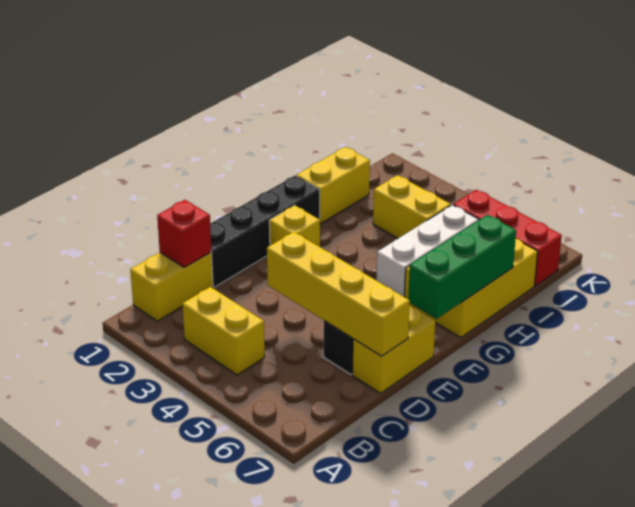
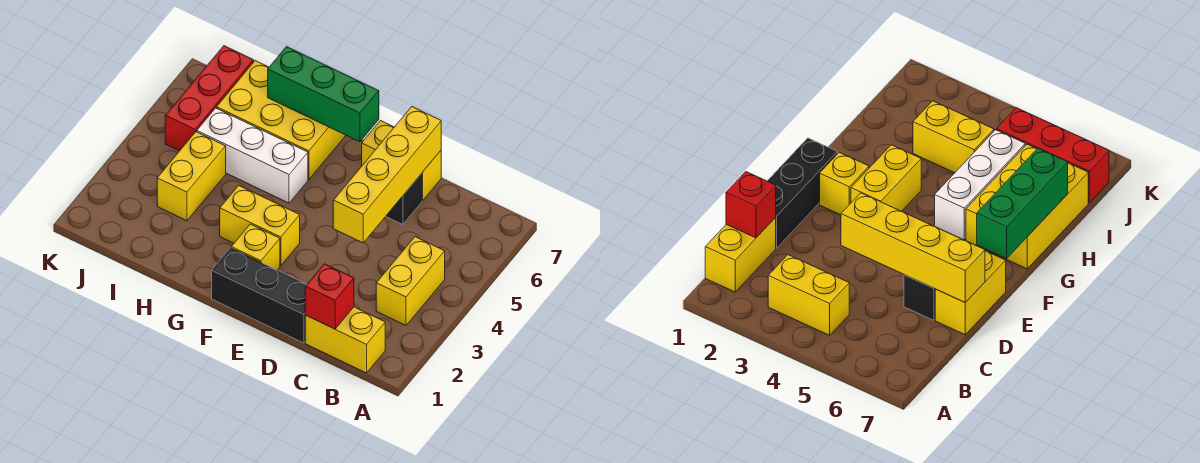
black 1x4 brick [210,176,320,287] -> black 1x3 brick [212,248,307,343]
yellow 1x2 brick [296,147,370,223] -> yellow 1x2 brick moved to [220,186,300,266]

